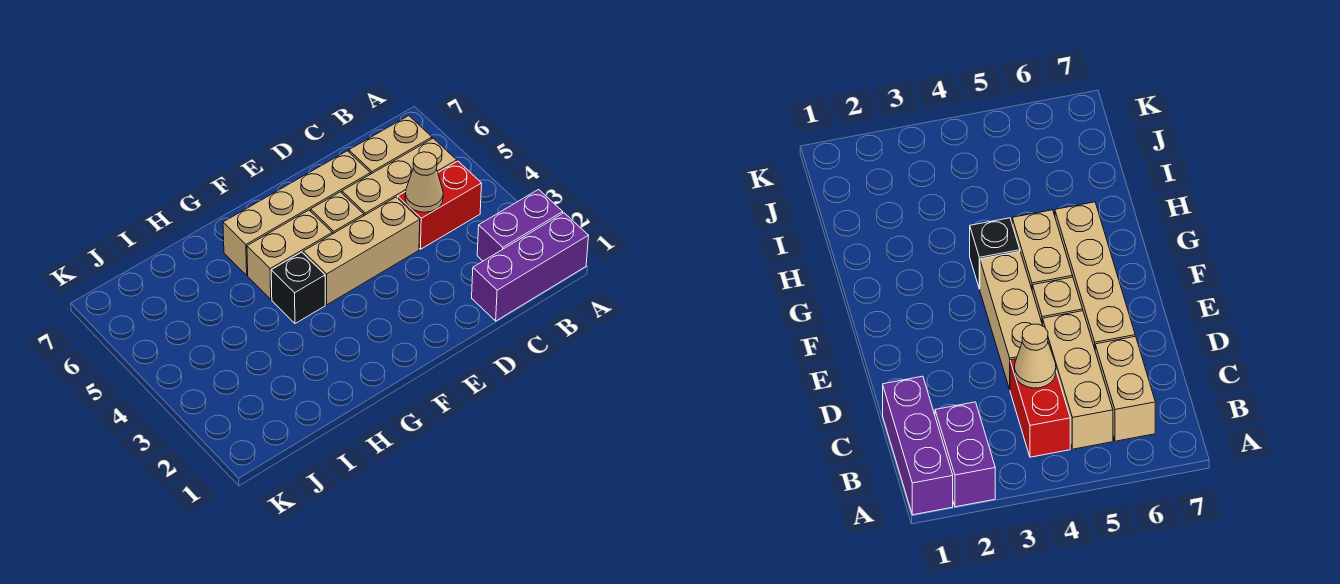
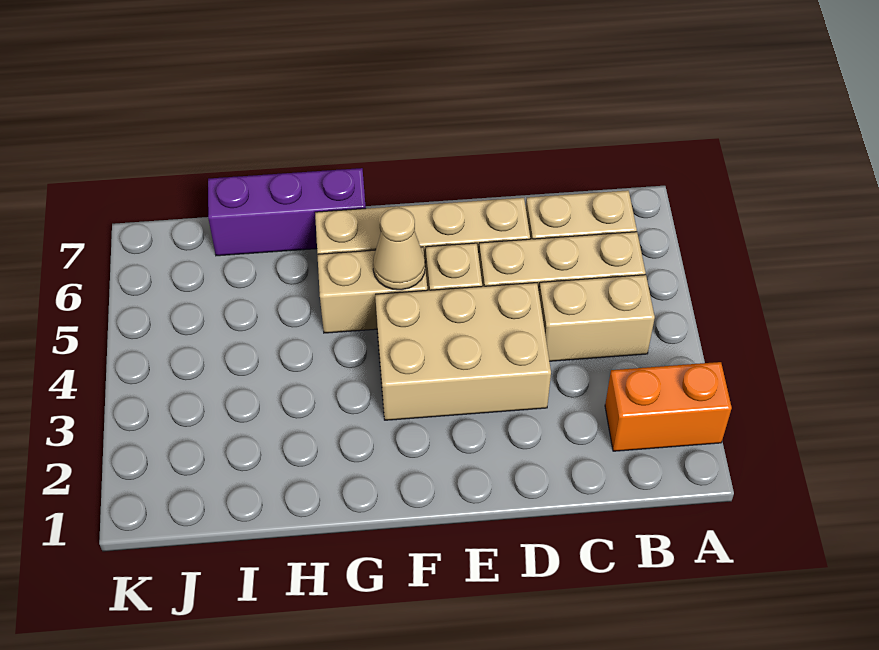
purple 1x3 brick [472,213,589,321] -> purple 1x3 brick moved to [208,168,366,256]
purple 1x2 brick [477,190,563,261] -> orange 1x2 brick [605,362,732,451]
red 1x2 brick [398,161,482,249] -> tan 1x2 brick [539,275,655,361]
tan 1x1 cone [405,152,443,212] -> tan 1x1 cone moved to [373,208,425,290]
tan 1x3 brick [303,197,420,305] -> tan 2x3 brick [375,283,551,420]
black 1x1 brick [271,252,325,324] -> none

